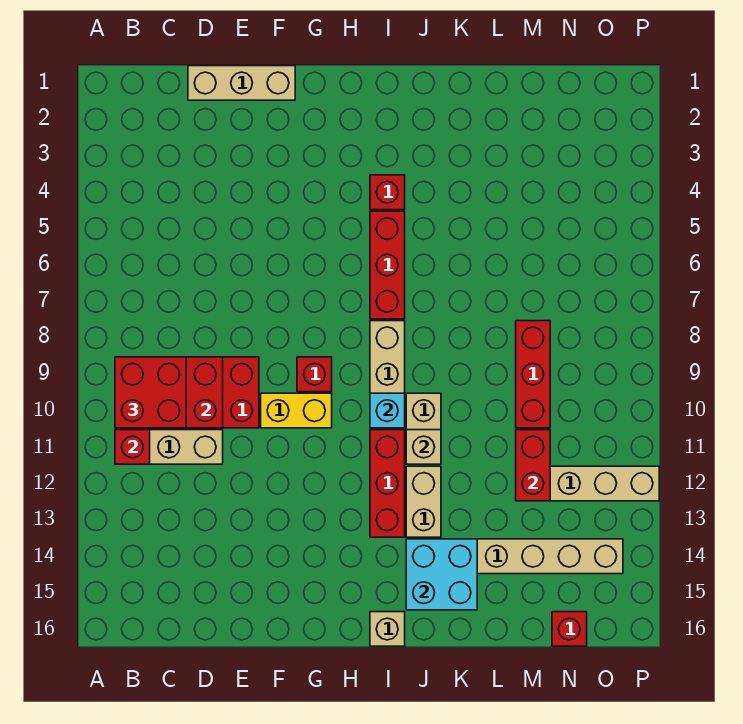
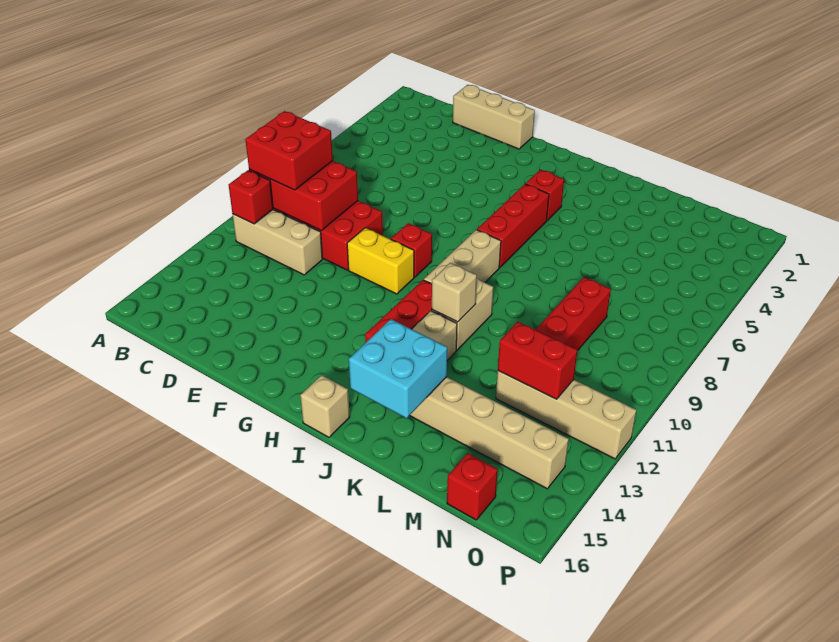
cyan 1x1 brick [370,393,405,428] -> none
red 1x2 brick [516,430,550,501] -> red 1x2 brick turned to [498,322,578,399]

